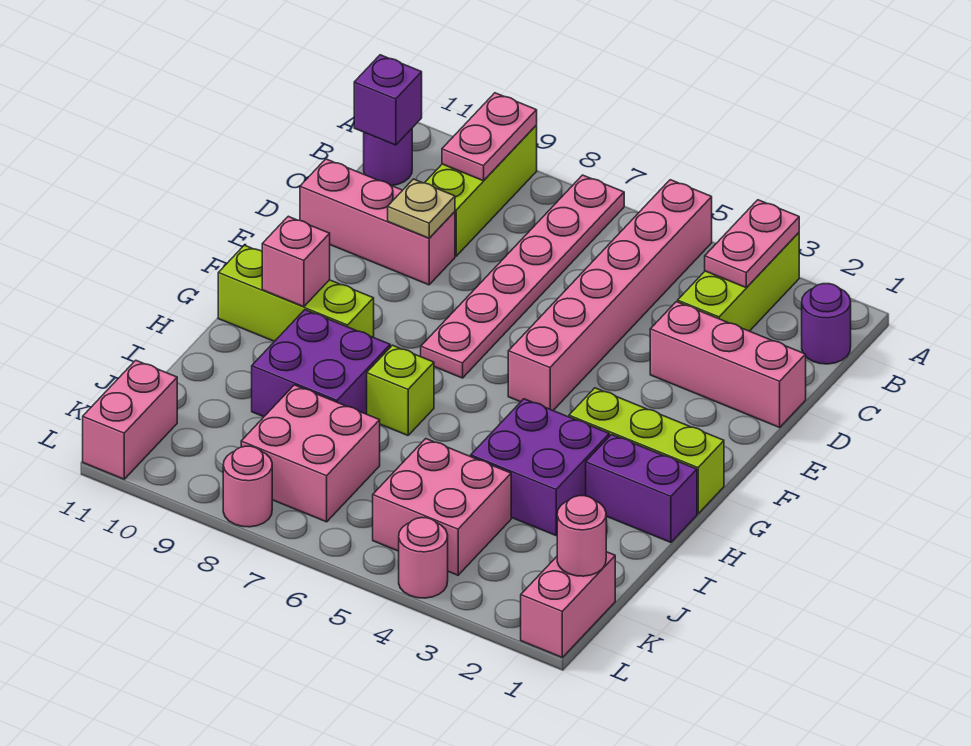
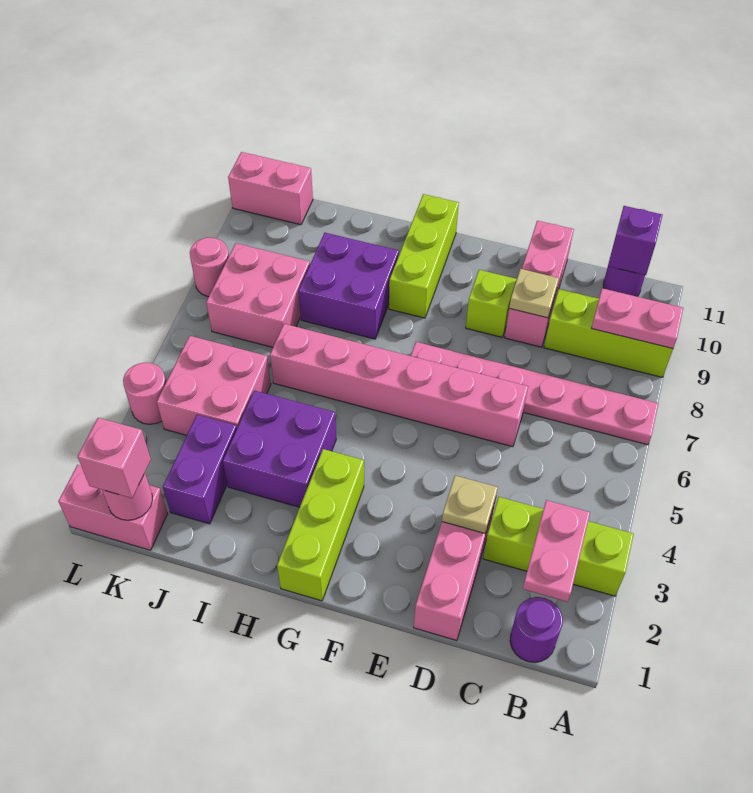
pink 1x2 plate [705,200,799,287] -> pink 1x2 plate turned to [523,500,590,602]
pink 1x6 brick [508,180,712,410] -> pink 1x6 brick moved to [270,324,528,447]
none -> tan 1x1 plate [442,476,498,533]
pink 1x1 brick [262,216,330,307] -> pink 1x1 brick moved to [78,418,151,498]
purple 1x2 brick [586,435,697,542] -> purple 1x2 brick moved to [163,415,237,524]
lime 1x1 brick [367,345,434,435] -> lime 1x1 brick moved to [466,270,516,337]

